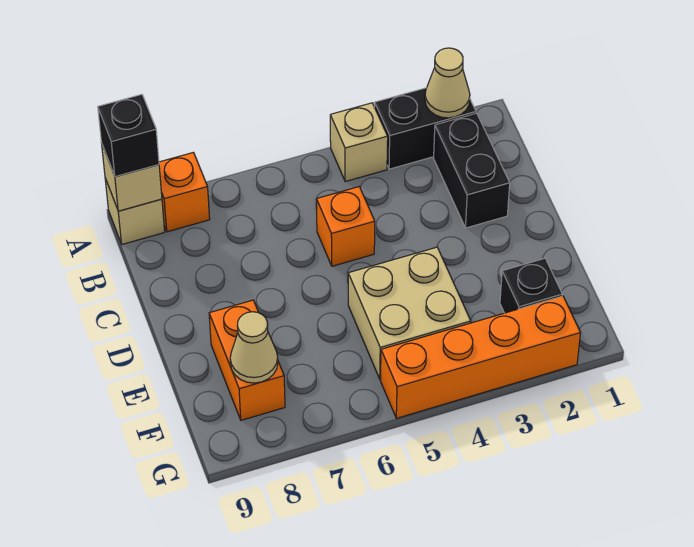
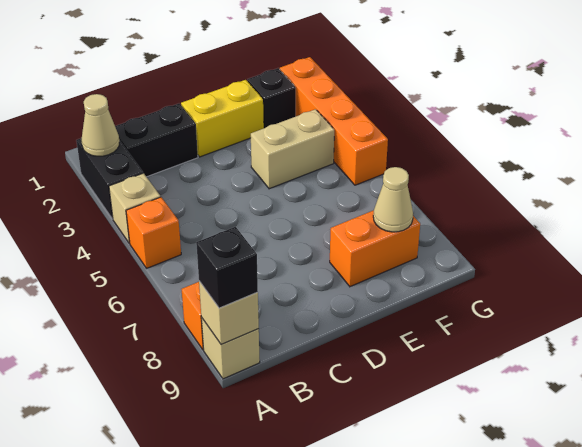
orange 1x1 brick [317,187,375,266] -> orange 1x1 brick moved to [126,197,181,268]
none -> yellow 1x2 brick [181,80,264,157]
tan 2x2 brick [348,247,471,379] -> tan 1x2 brick [251,109,334,189]

